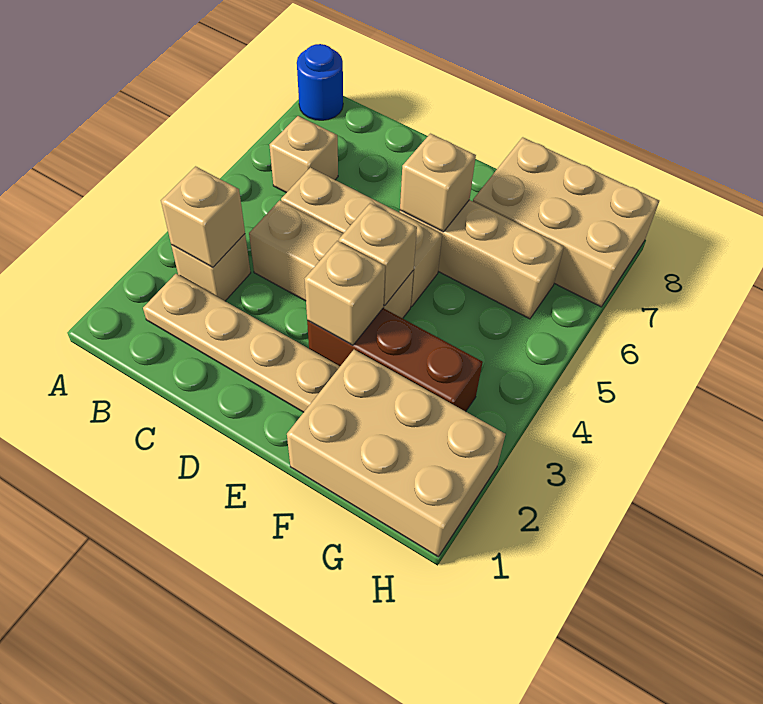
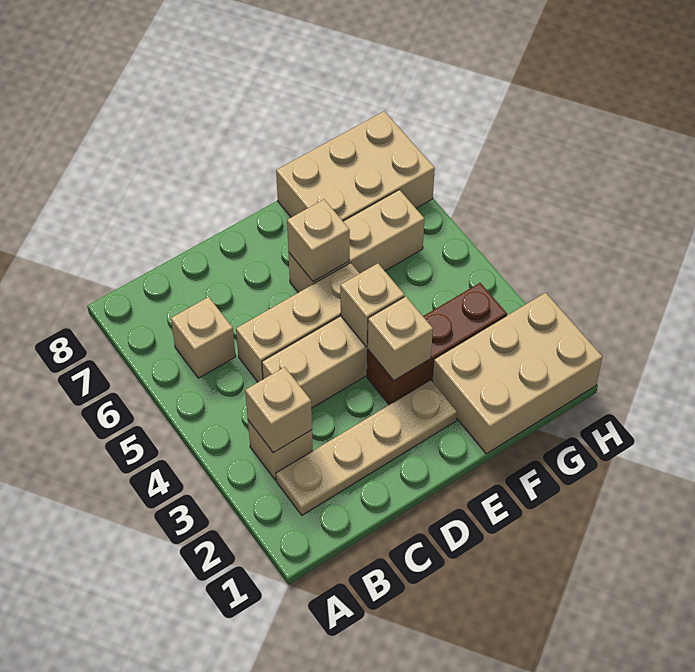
blue 1x1 round brick [297,44,343,120] -> none

